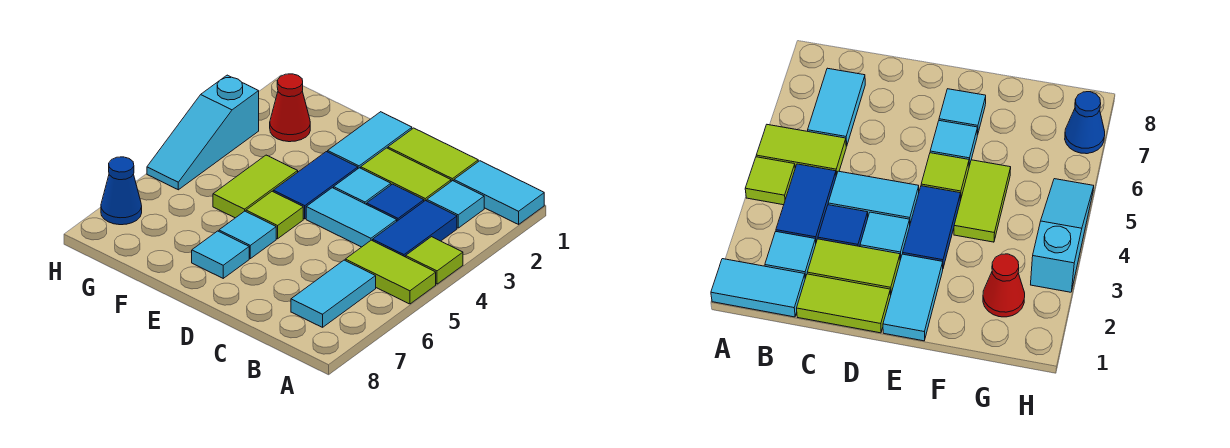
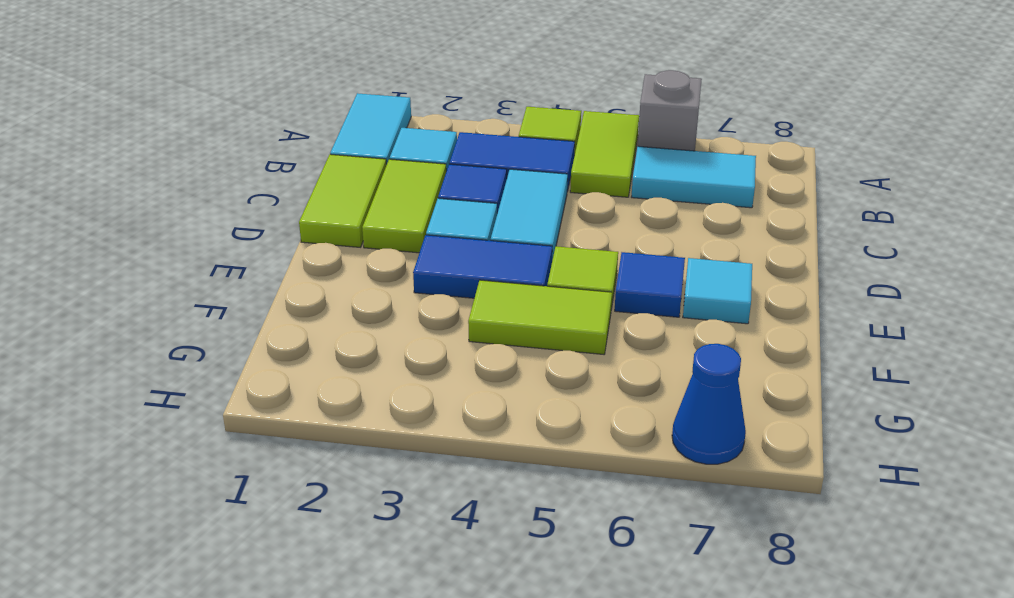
none -> grey 1x1 brick [638,70,702,151]
cyan 1x2 tile [328,112,412,168] -> none
cyan 1x1 tile [219,211,276,259] -> blue 1x1 tile [615,252,685,317]
red 1x1 cone [270,74,310,142] -> none
cyan 1x3 slope [147,75,259,190] -> none

